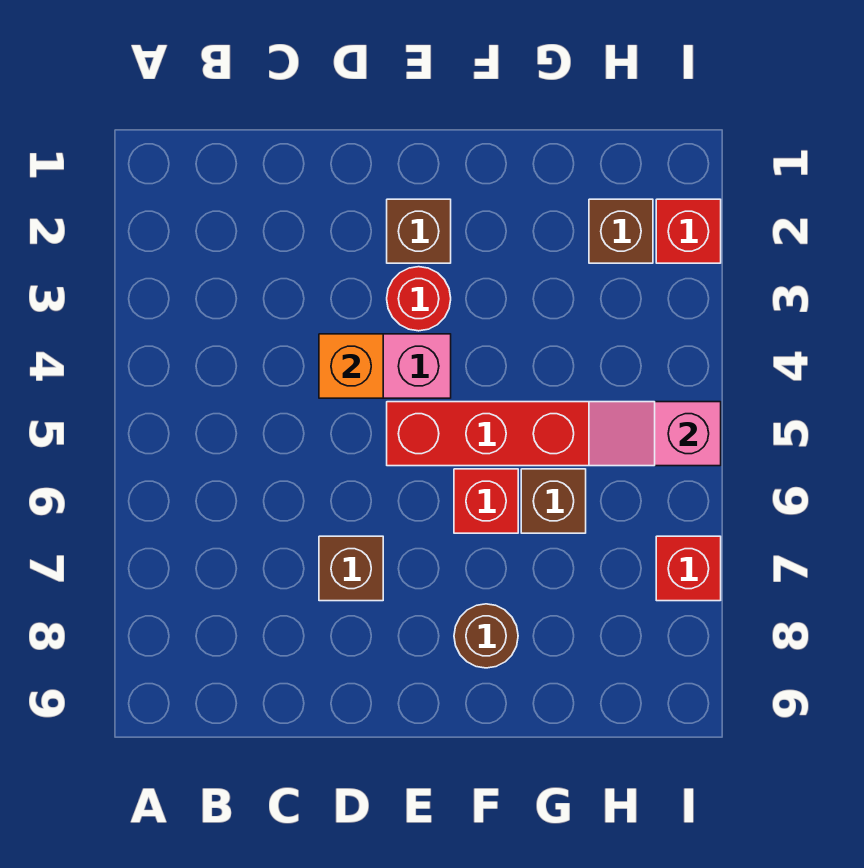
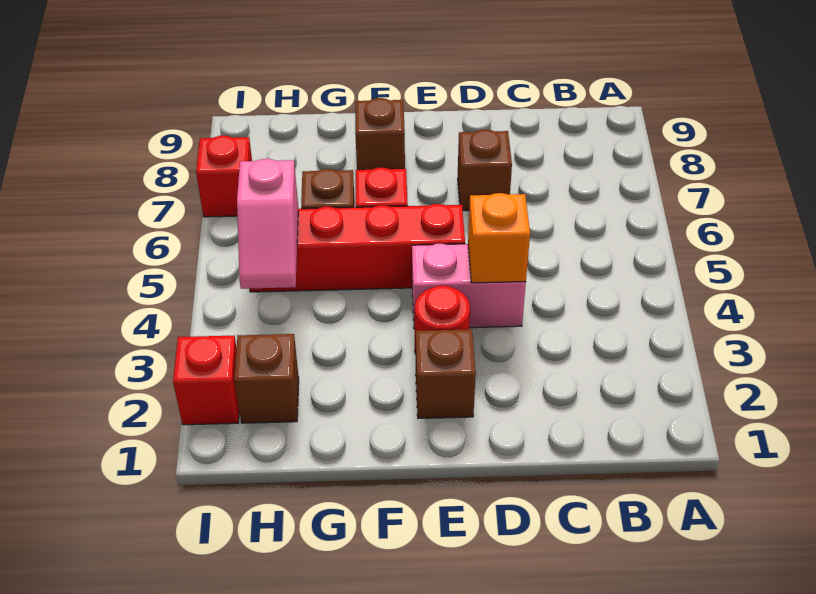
brown 1x1 round brick [454,604,518,668] -> brown 1x1 brick [355,98,405,170]
pink 1x2 slope [589,402,721,466] -> pink 1x2 slope turned to [237,158,298,289]

